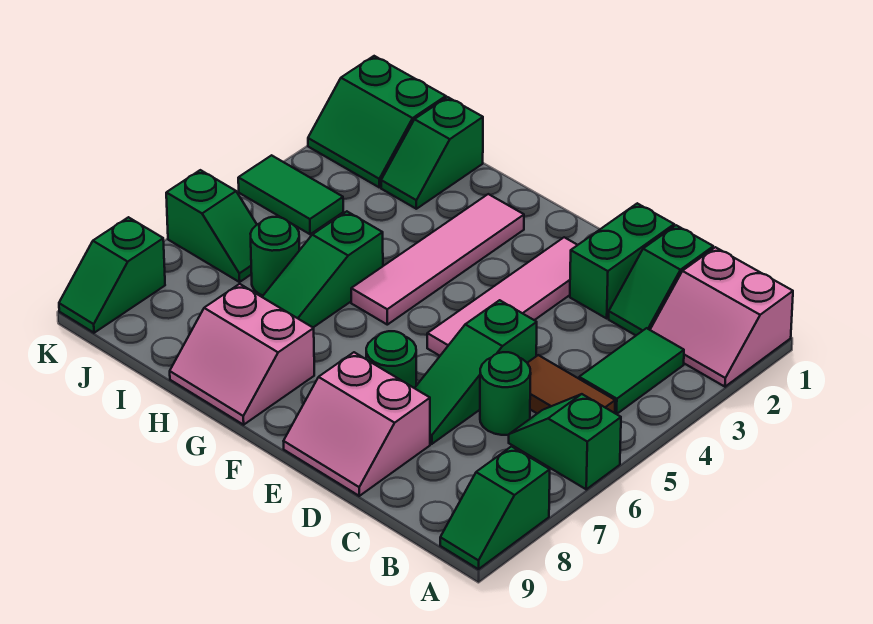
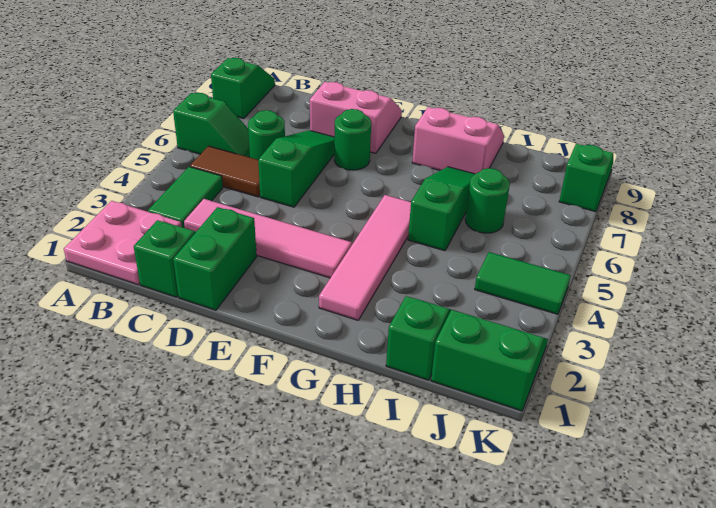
pink 2x2 slope [650,247,793,387] -> pink 2x2 plate [64,201,182,285]
pink 1x4 tile [427,237,577,356] -> pink 1x4 tile turned to [184,199,352,278]
green 1x2 slope [166,170,257,282] -> none

